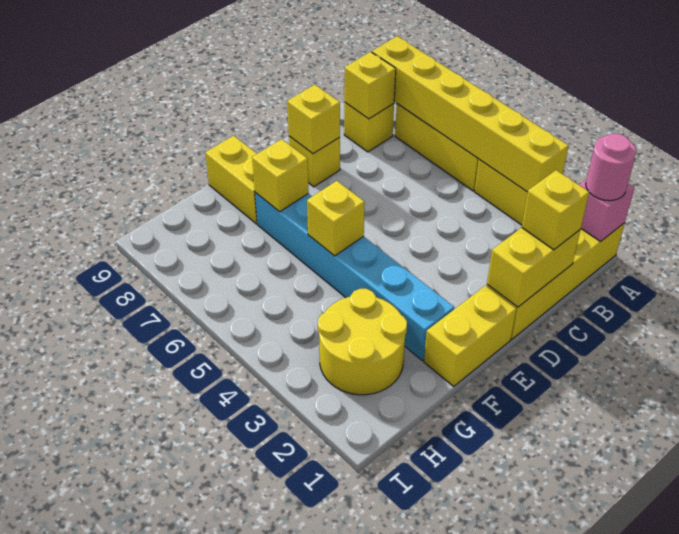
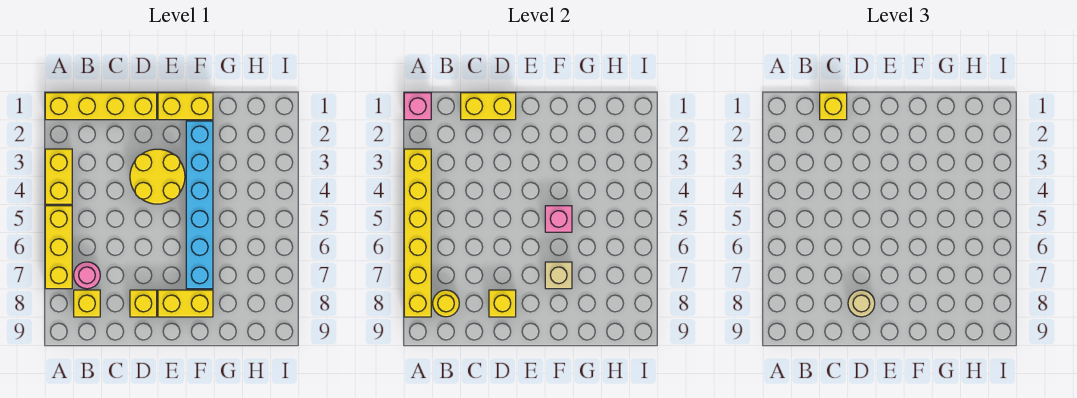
pink 1x1 round brick [586,134,636,201] -> pink 1x1 round brick moved to [74,262,100,289]
yellow 1x1 brick [344,52,396,119] -> yellow 1x1 round brick [433,290,459,317]
none -> tan 1x1 round brick [848,290,875,317]
yellow 1x1 brick [307,181,365,256] -> pink 1x1 brick [545,206,572,232]
yellow 1x1 brick [252,139,309,212] -> tan 1x1 brick [545,262,572,289]
yellow 1x2 brick [205,136,257,224] -> yellow 1x2 brick turned to [158,290,213,317]
yellow 2x2 round brick [318,289,407,395] -> yellow 2x2 round brick moved to [130,149,185,204]

